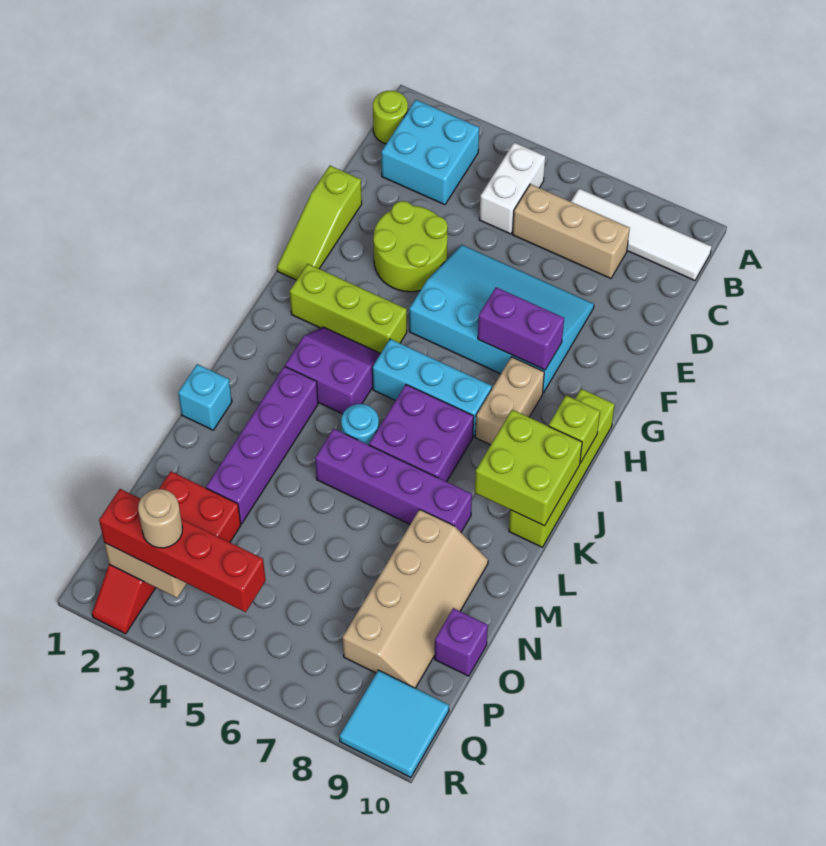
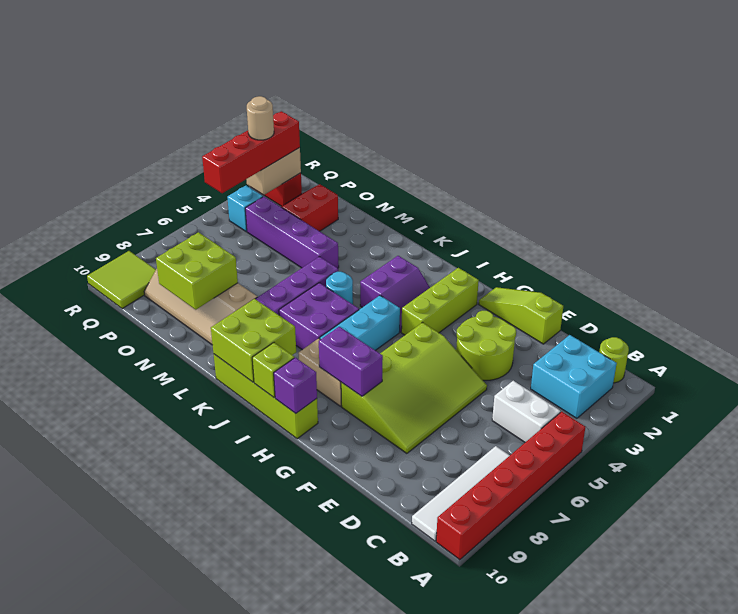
none -> red 1x6 brick [436,412,585,560]
tan 1x3 brick [512,184,630,278] -> none
cyan 3x4 slope [409,245,594,393] -> lime 3x4 slope [341,322,487,453]
purple 1x2 brick [478,287,564,370] -> purple 1x2 brick turned to [319,327,383,396]
purple 1x4 brick [206,366,318,524] -> purple 1x4 brick moved to [245,197,339,268]
cyan 1x1 brick [178,364,232,430] -> cyan 1x1 brick moved to [227,186,263,231]
none -> lime 2x2 brick [156,232,238,310]
purple 1x1 brick [435,608,488,676] -> purple 1x1 brick moved to [274,358,317,413]
cyan 2x2 tile [339,670,449,777] -> lime 2x2 tile [87,251,156,309]

